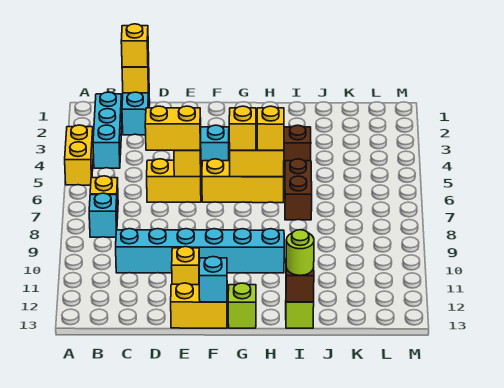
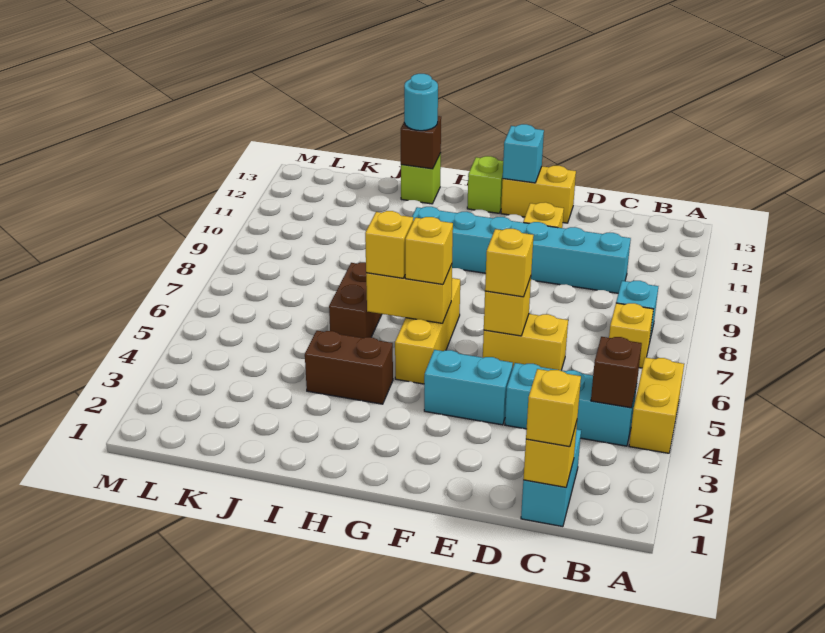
cyan 1x3 brick [93,92,122,168] -> cyan 1x3 brick turned to [505,363,637,446]
none -> brown 1x1 brick [591,337,642,408]
yellow 1x2 brick [145,106,201,150] -> yellow 1x1 brick [485,229,534,297]
yellow 1x3 brick [202,159,284,203] -> yellow 1x3 brick turned to [395,278,460,384]
lime 1x1 round brick [286,230,314,275] -> cyan 1x1 round brick [404,74,438,131]

